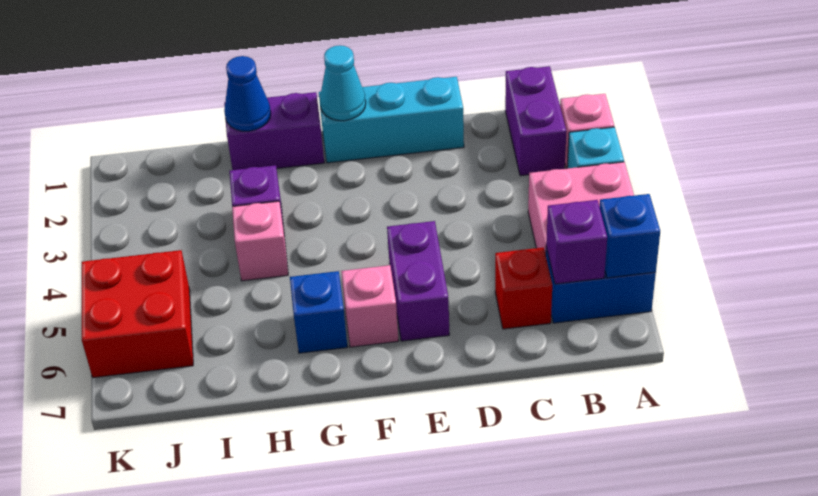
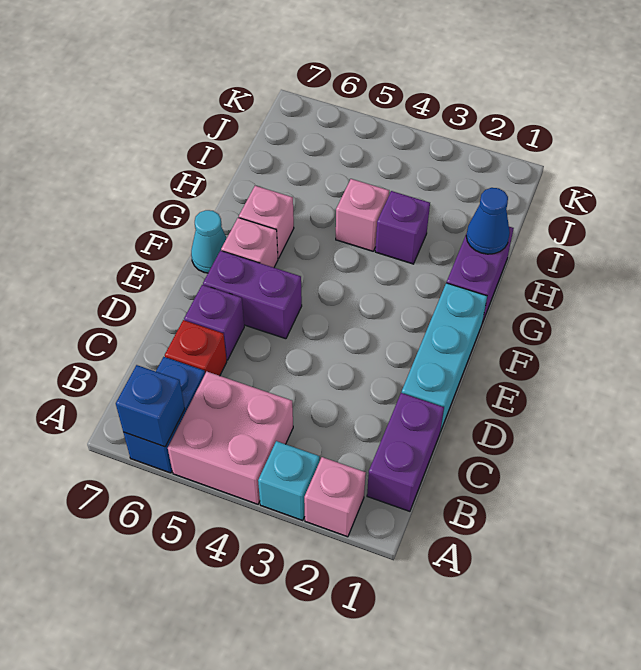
purple 1x2 brick [505,66,566,176] -> purple 1x2 brick turned to [367,393,444,511]
purple 1x1 brick [546,200,607,284] -> purple 1x1 brick moved to [184,285,244,360]
cyan 1x1 cone [320,45,366,121] -> cyan 1x1 cone moved to [191,210,227,273]
blue 1x1 brick [290,271,347,353] -> pink 1x1 brick [239,186,294,259]
red 2x2 brick [82,250,193,378] -> none

